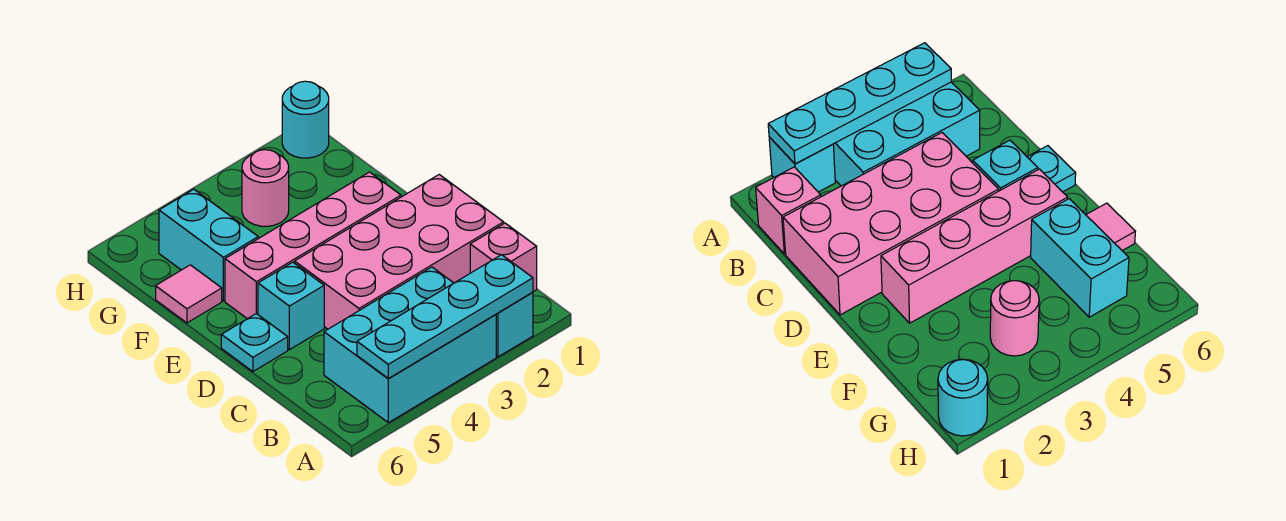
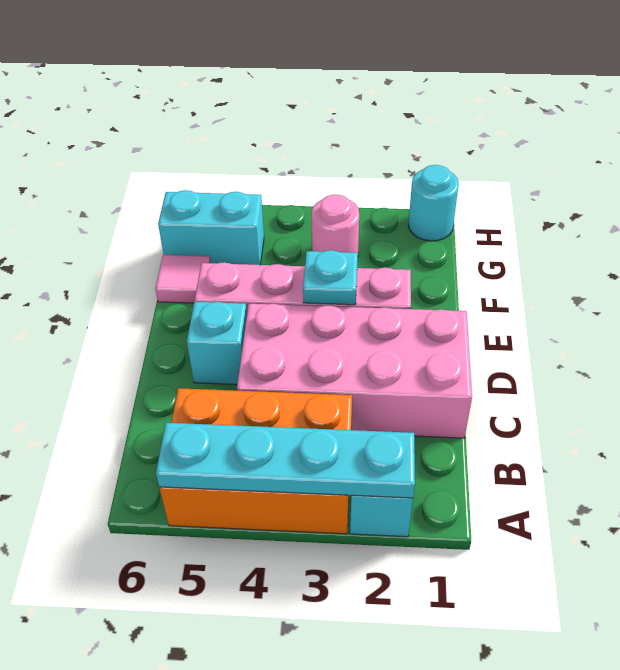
cyan 2x3 brick [324,267,496,423] -> orange 2x3 brick [159,388,352,534]
pink 1x1 brick [470,223,537,292] -> none
cyan 1x1 plate [221,314,288,372] -> cyan 1x1 plate moved to [303,250,358,305]
cyan 1x2 brick [159,189,258,301] -> cyan 1x2 brick turned to [158,190,264,265]

